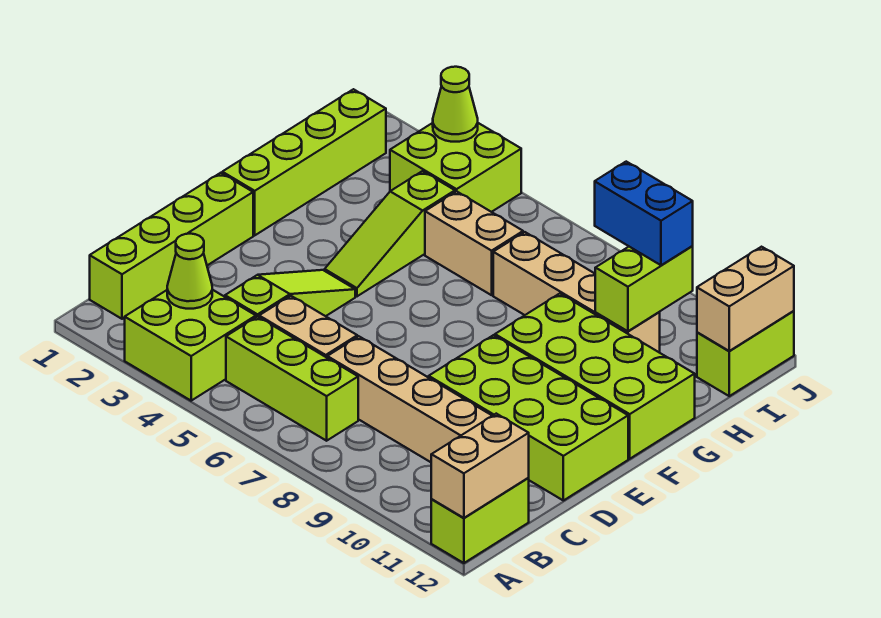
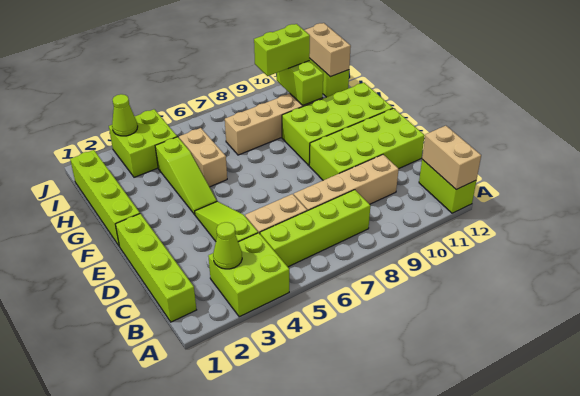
lime 1x3 brick [226,317,358,441] -> lime 1x4 brick [260,190,370,267]
tan 1x2 brick [425,191,523,295] -> tan 1x2 brick turned to [179,128,227,187]
blue 1x2 brick [595,162,693,265] -> lime 1x2 brick [254,24,310,76]

